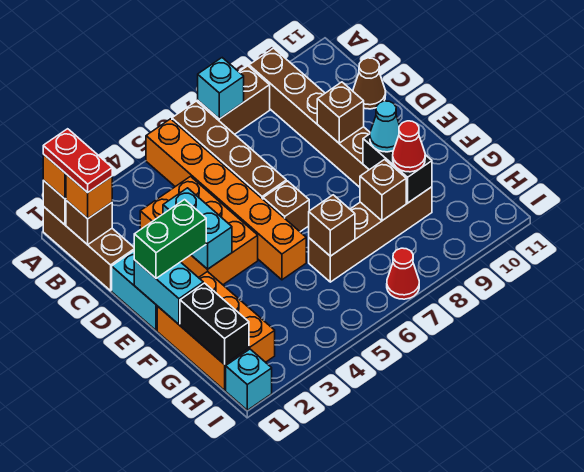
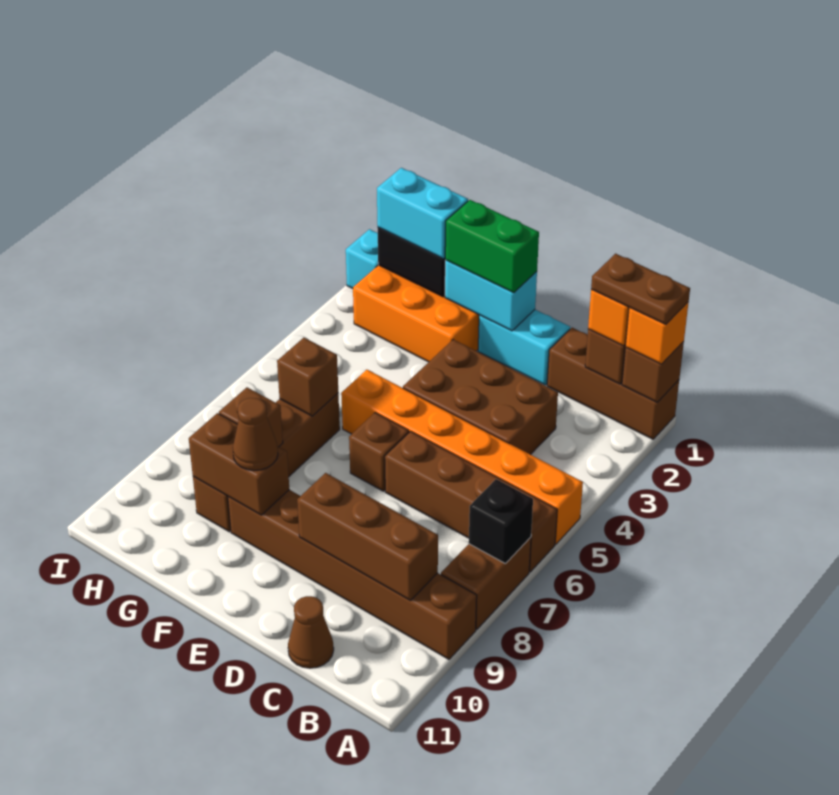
red 1x2 plate [43,129,112,193] -> brown 1x2 plate [591,254,690,324]
cyan 1x1 brick [198,58,244,119] -> black 1x1 brick [469,479,533,564]
orange 2x3 brick [140,177,258,285] -> brown 2x3 brick [403,340,558,455]
cyan 1x2 brick [163,188,232,269] -> cyan 1x2 brick moved to [377,168,468,259]
brown 1x1 brick [317,82,364,143] -> brown 1x3 brick [297,473,438,601]
green 1x2 brick [134,200,206,278] -> green 1x2 brick turned to [445,200,539,293]
black 1x2 brick [363,134,432,203] -> brown 1x2 brick [189,413,289,515]
cyan 1x1 cone [370,101,400,152] -> brown 1x1 cone [233,398,278,471]
red 1x1 cone [393,121,425,172] -> none
red 1x1 cone [387,248,419,299] -> none

